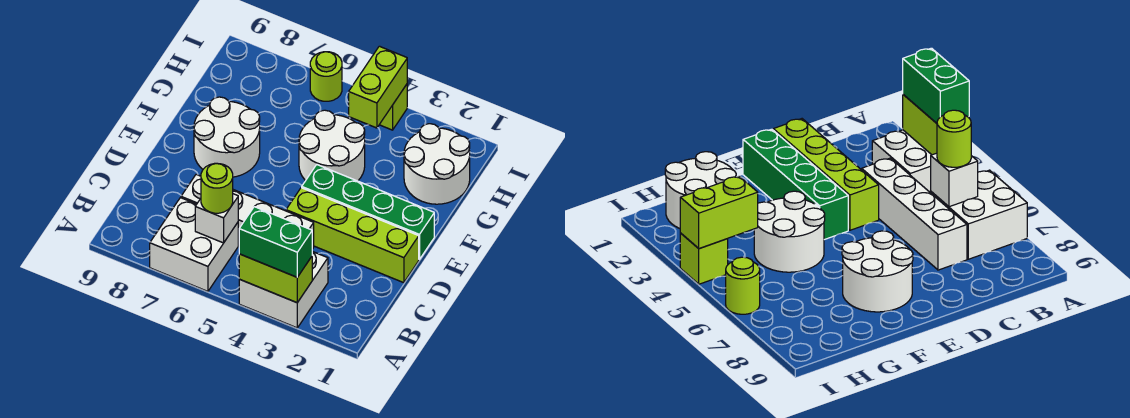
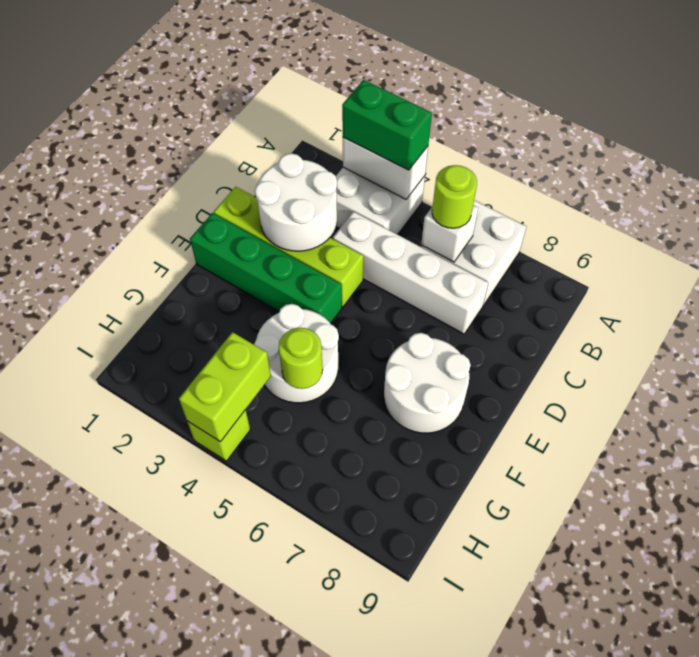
lime 1x2 brick [239,254,312,303] -> white 1x2 brick [343,138,428,199]
white 2x2 round brick [404,124,470,204] -> white 2x2 round brick moved to [255,153,337,251]
lime 1x1 round brick [310,52,342,101] -> lime 1x1 round brick moved to [279,328,323,389]

